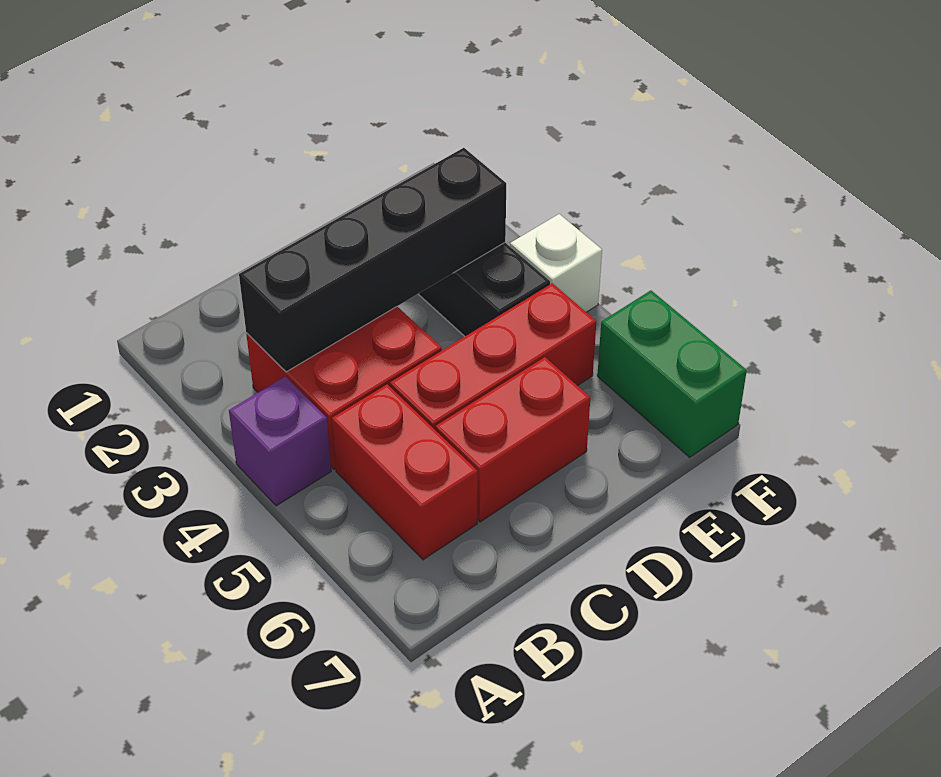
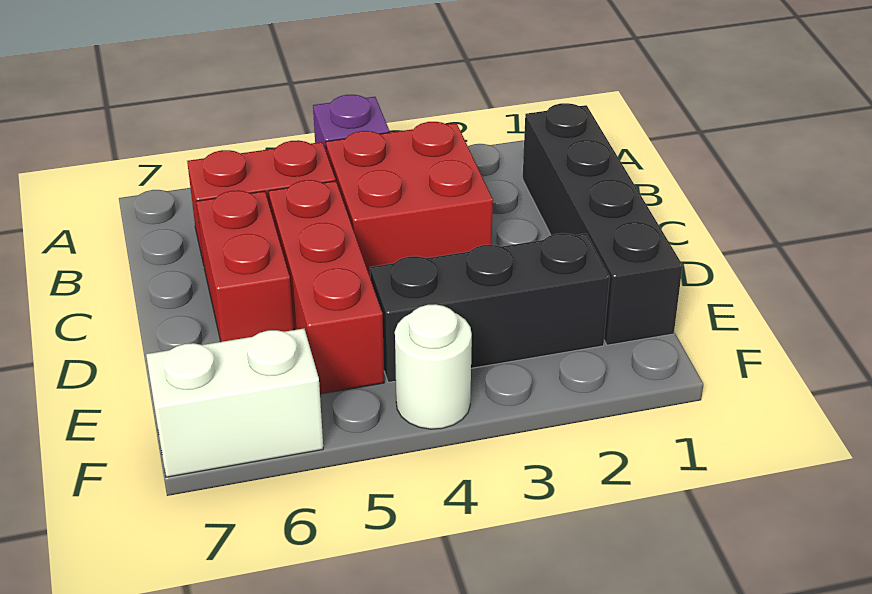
black 1x4 brick [239,148,506,372] -> black 1x4 brick moved to [523,103,683,345]
white 1x1 brick [510,214,602,312] -> white 1x1 round brick [395,304,472,429]
green 1x2 brick [597,290,747,457] -> white 1x2 brick [146,329,323,477]

